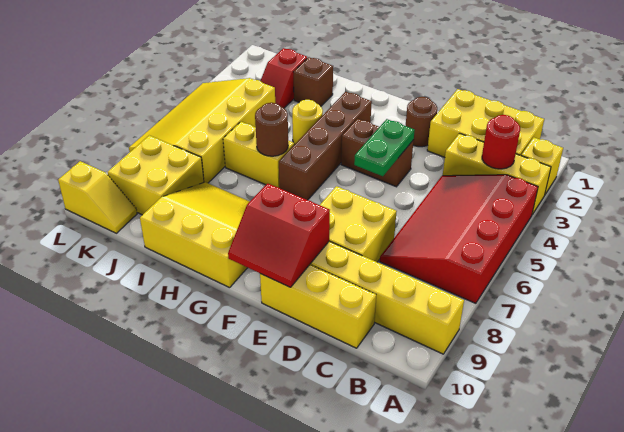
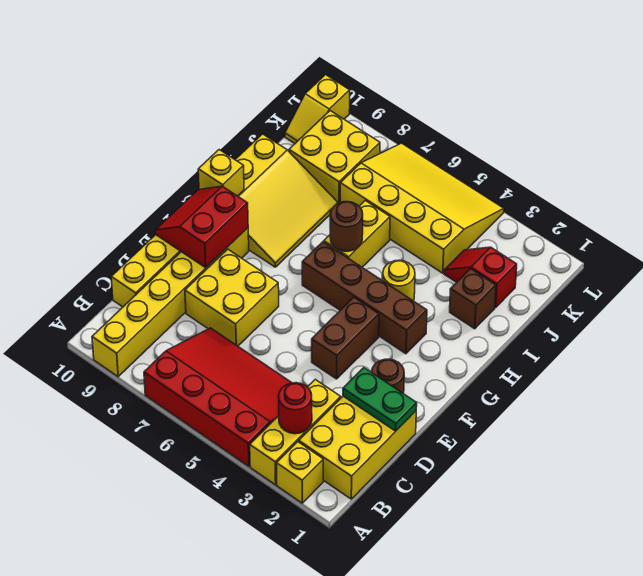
green 1x2 plate [354,119,415,176] -> green 1x2 plate moved to [343,368,417,431]
none -> yellow 1x1 brick [198,150,244,196]

